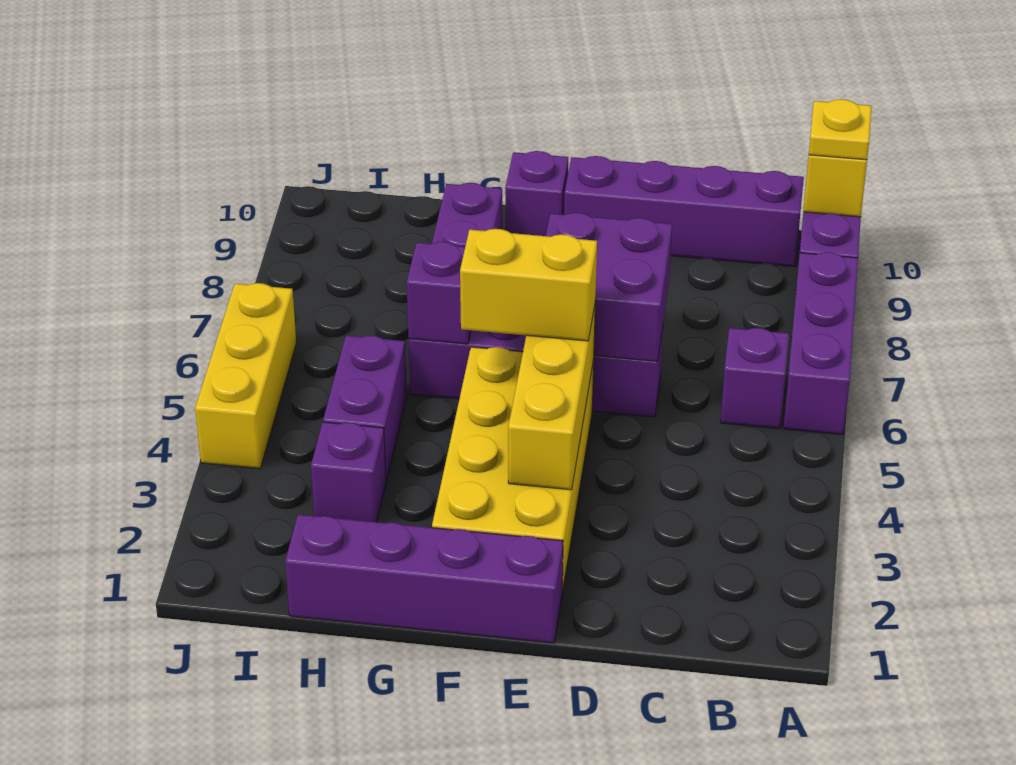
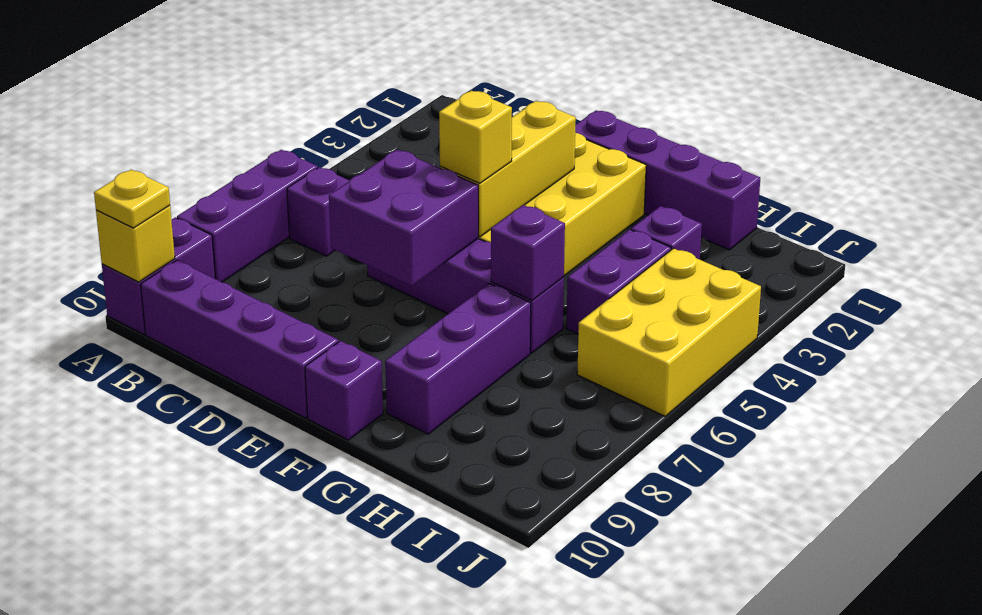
yellow 1x2 brick [460,229,597,341] -> yellow 1x1 brick [439,91,512,183]
yellow 1x3 brick [195,283,296,469] -> yellow 2x3 brick [577,248,761,416]

